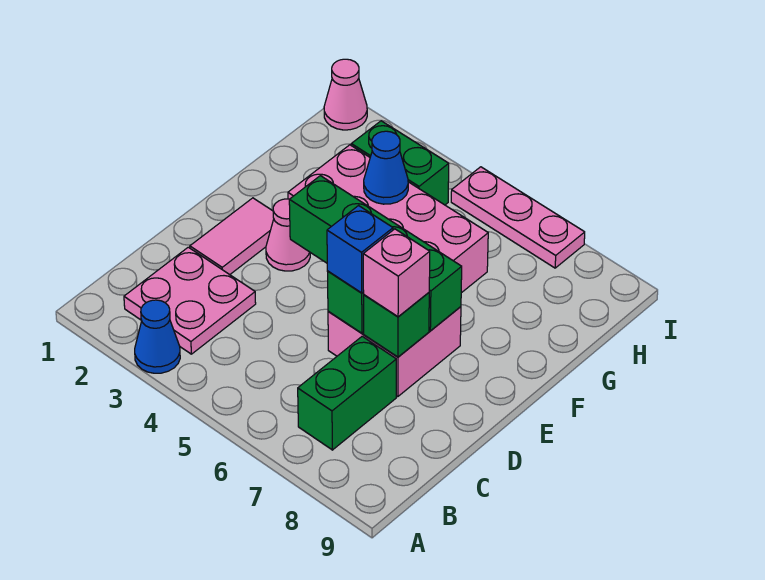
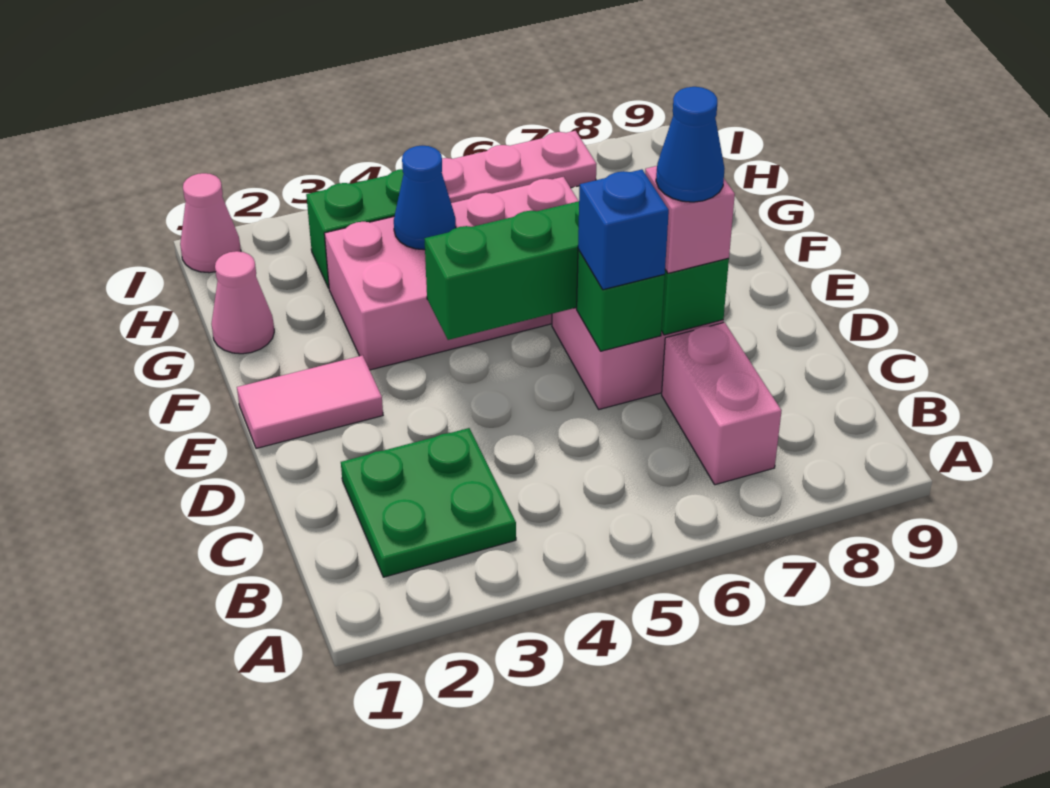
blue 1x1 cone [135,300,180,373] -> blue 1x1 cone moved to [656,87,725,202]
pink 2x2 plate [124,247,256,354] -> green 2x2 plate [341,428,516,577]
green 1x2 brick [298,336,396,450] -> pink 1x2 brick [662,322,781,485]
pink 1x2 tile [190,198,274,275] -> pink 1x2 tile turned to [237,355,383,448]
pink 1x1 cone [266,199,310,271] -> pink 1x1 cone moved to [212,251,274,354]

